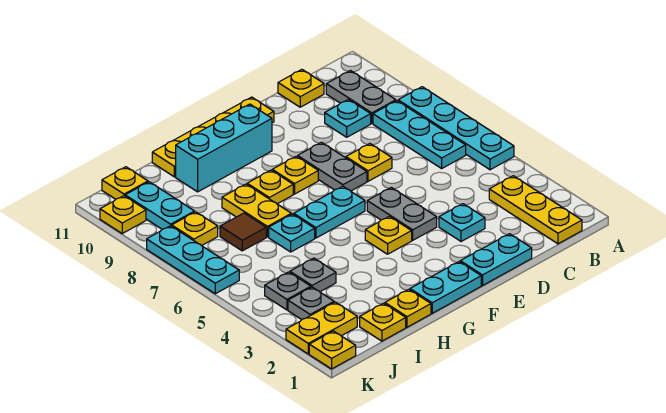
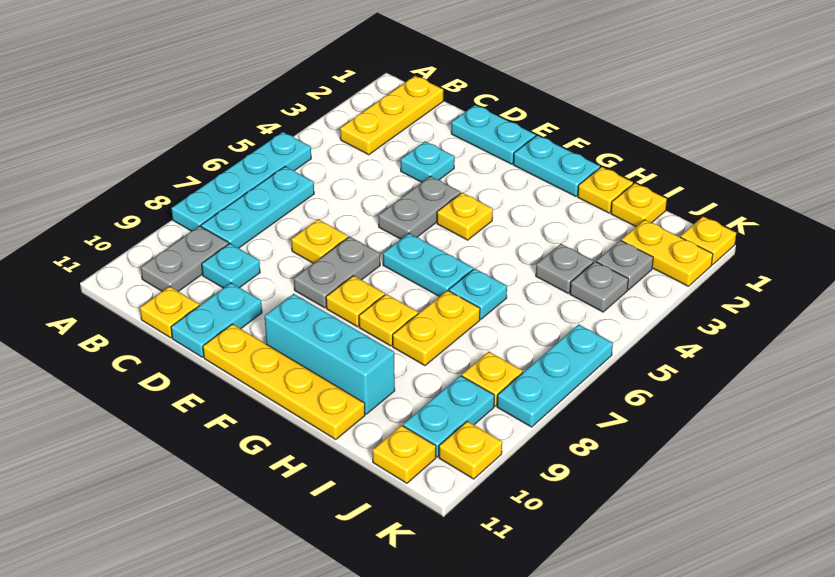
none -> cyan 1x2 plate [171,283,262,357]
brown 1x1 tile [220,213,266,251] -> none

